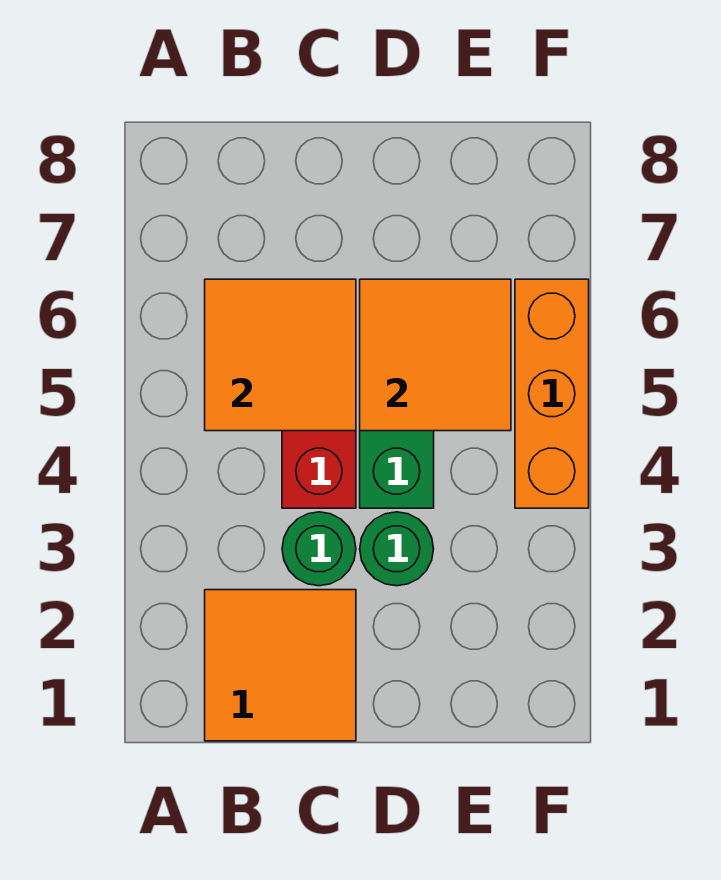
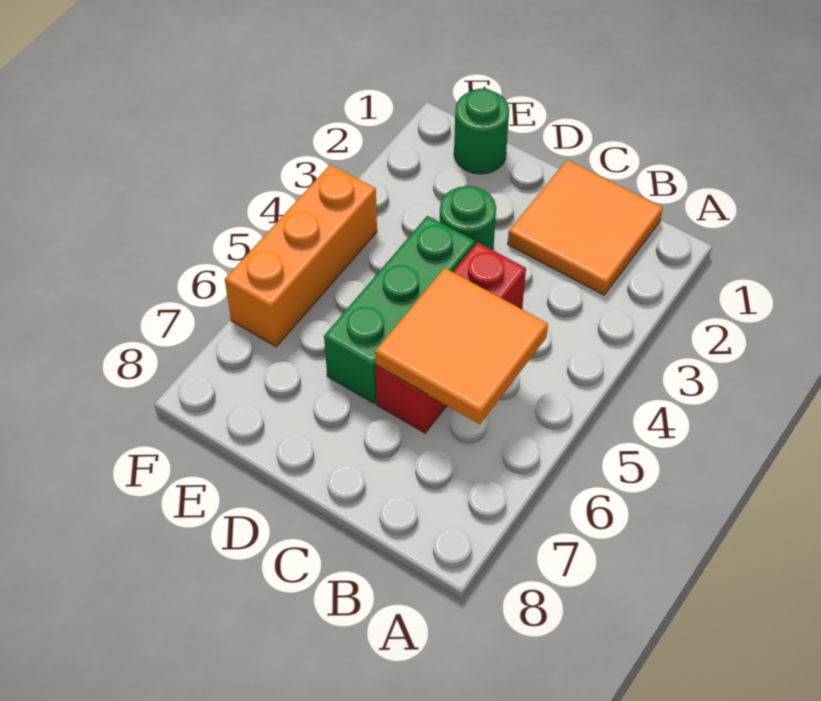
green 1x1 round brick [282,512,356,586] -> green 1x1 round brick moved to [454,88,509,174]
orange 2x2 tile [360,279,511,431] -> none

